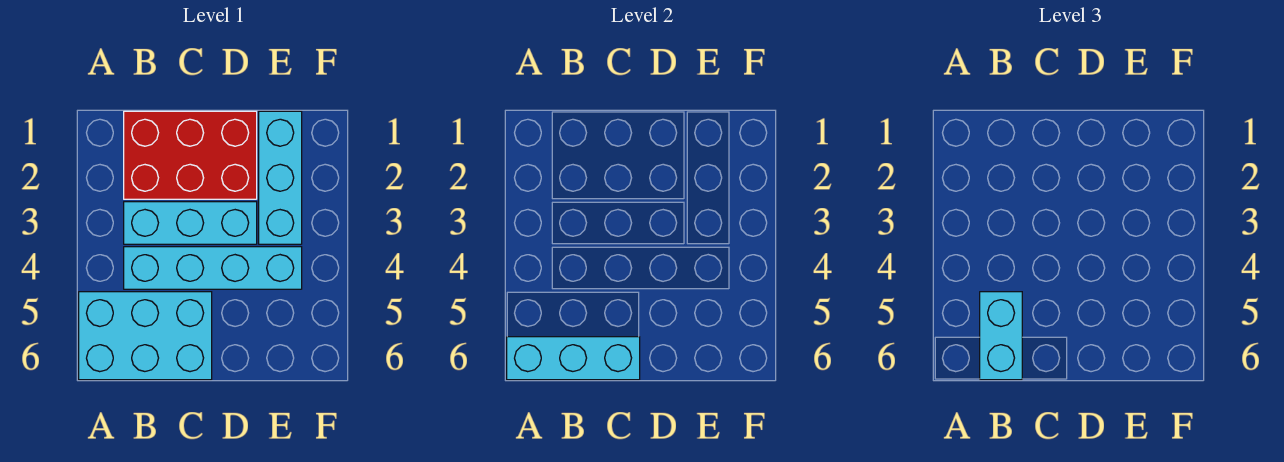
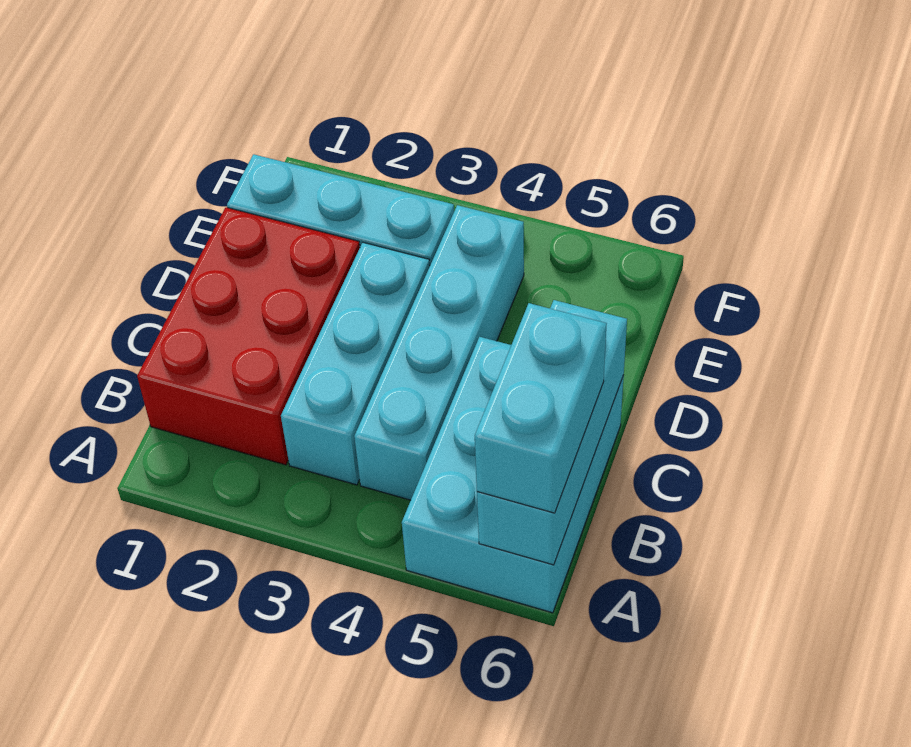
cyan 1x2 brick [980,292,1022,380] -> cyan 1x2 brick turned to [475,303,607,513]

